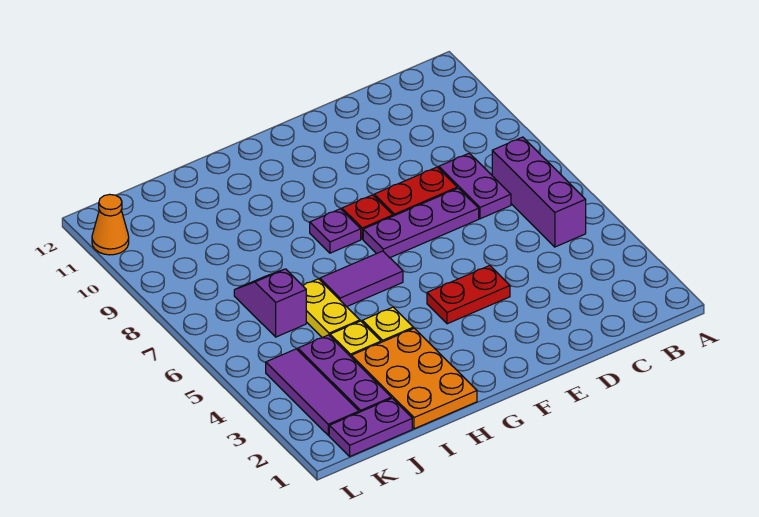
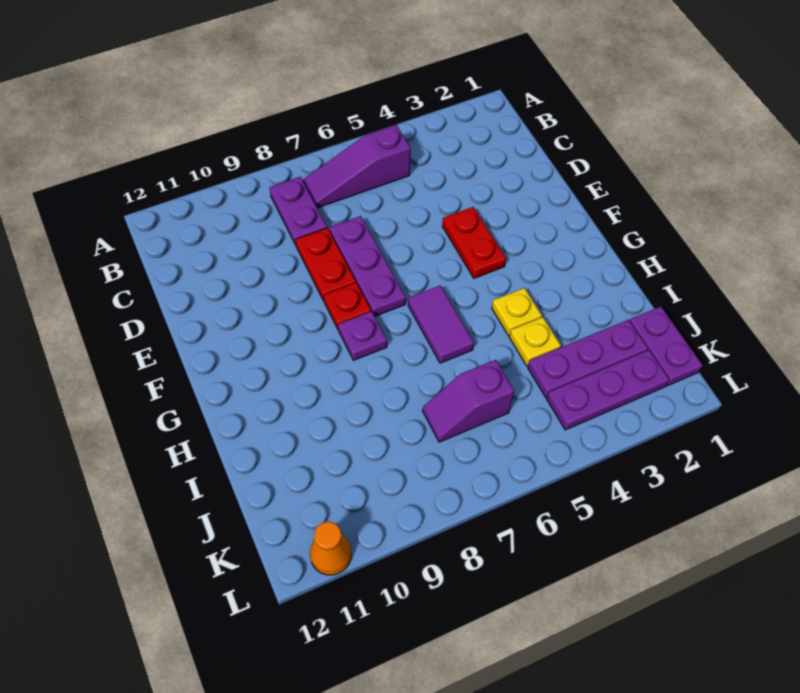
purple 1x3 brick [492,137,586,247] -> purple 1x3 slope [303,125,411,208]
purple 1x2 plate [439,153,511,219] -> purple 1x2 plate turned to [269,177,327,245]
orange 2x3 plate [351,328,477,429] -> none
yellow 1x2 plate [303,279,360,338] -> none
purple 1x3 tile [266,349,359,435] -> purple 1x3 plate [547,350,669,430]

